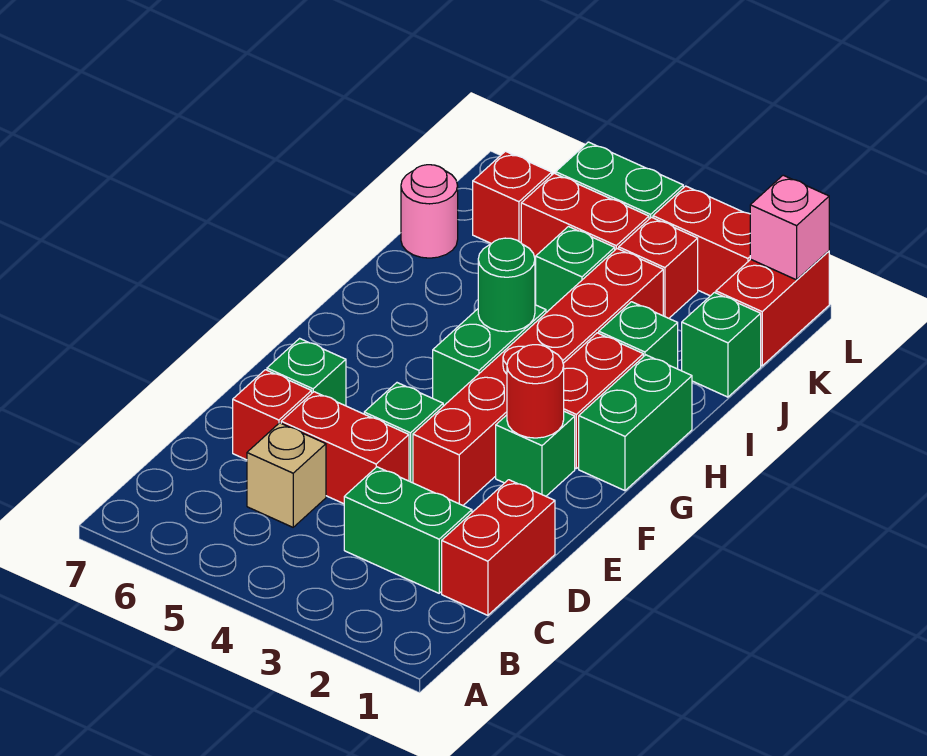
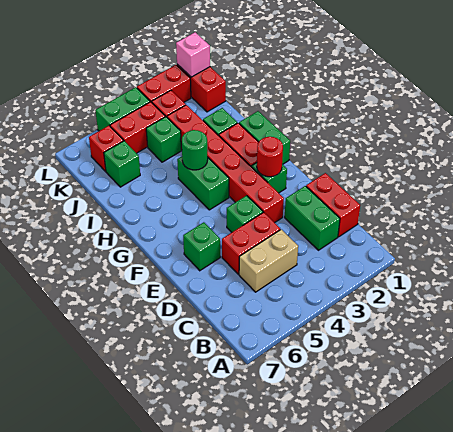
green 1x2 brick [344,467,472,593] -> green 1x2 brick turned to [285,186,340,250]
tan 1x1 brick [247,423,326,527] -> tan 1x2 brick [239,229,298,292]
red 1x1 brick [233,370,312,460] -> none
green 1x1 brick [682,293,761,397] -> green 1x1 brick moved to [104,141,140,187]
pink 1x1 round brick [401,165,458,258] -> none

